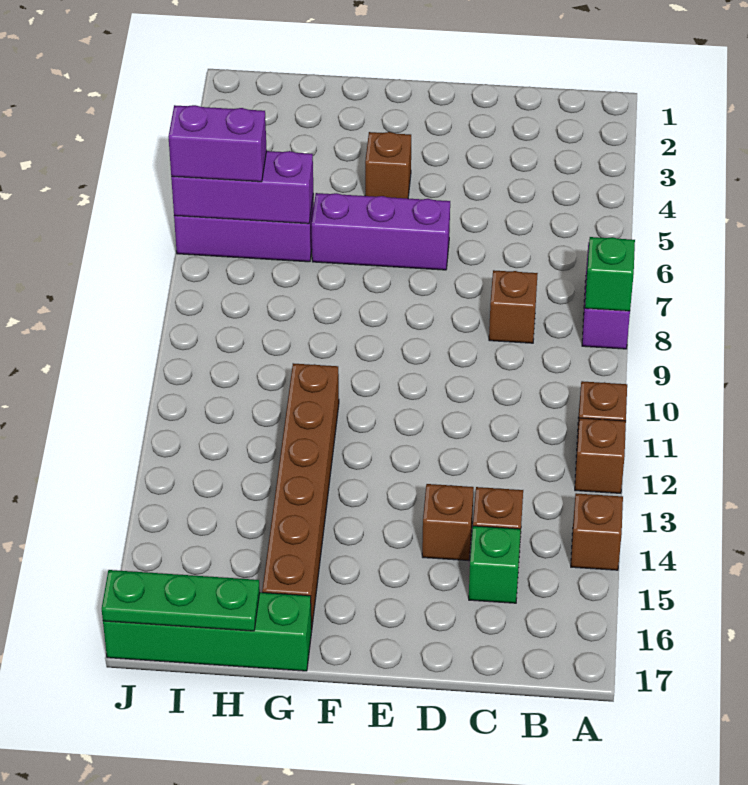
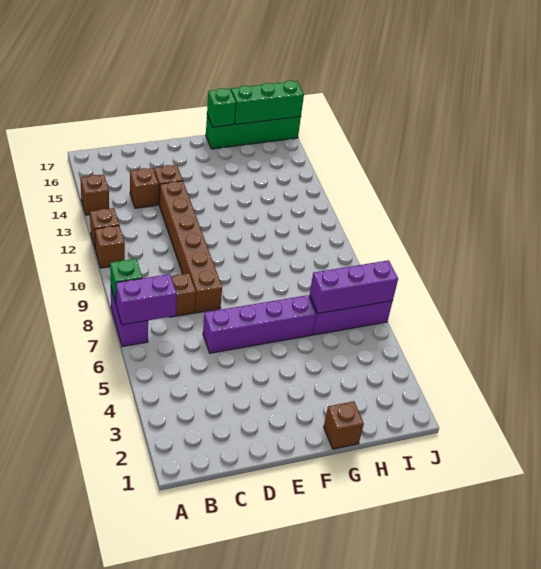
green 1x1 brick [469,526,521,603] -> green 1x1 brick moved to [207,88,236,127]
purple 1x3 brick [312,193,450,270] -> purple 1x4 brick [203,295,316,353]
brown 1x1 brick [365,132,411,198] -> brown 1x1 brick moved to [324,401,364,449]
brown 1x6 brick [262,363,339,629] -> brown 1x6 brick moved to [159,181,222,313]
green 1x3 plate [102,570,260,631] -> green 1x3 brick [231,81,304,125]
purple 1x2 brick [169,105,267,182] -> purple 1x2 brick moved to [116,274,177,325]

